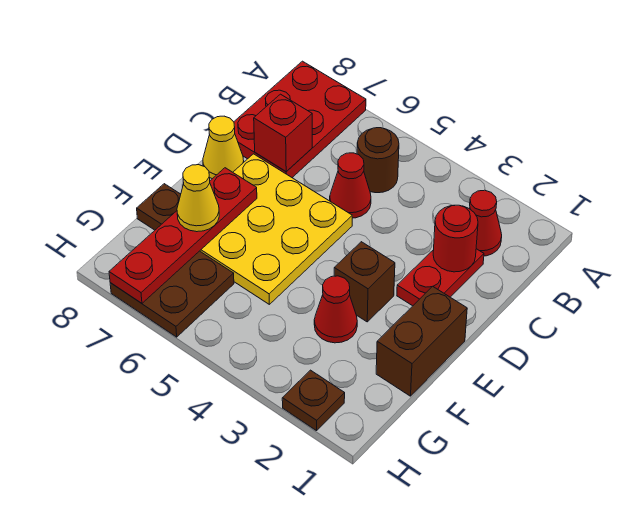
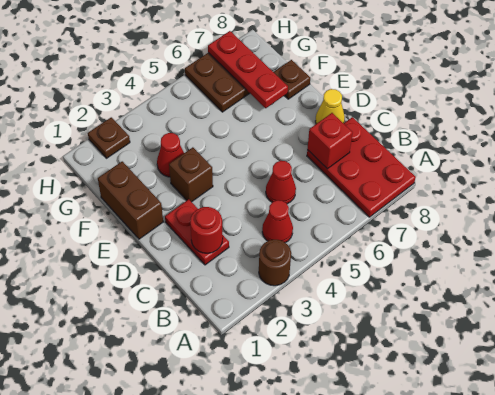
red 1x1 cone [469,190,502,256] -> red 1x1 cone moved to [262,200,293,243]
brown 1x1 round brick [357,128,399,193] -> brown 1x1 round brick moved to [259,240,291,286]
yellow 3x3 plate [200,154,352,304] -> none
red 1x4 plate [109,168,257,303] -> red 1x3 plate [208,31,288,108]
yellow 1x1 cone [177,165,219,232] -> none

